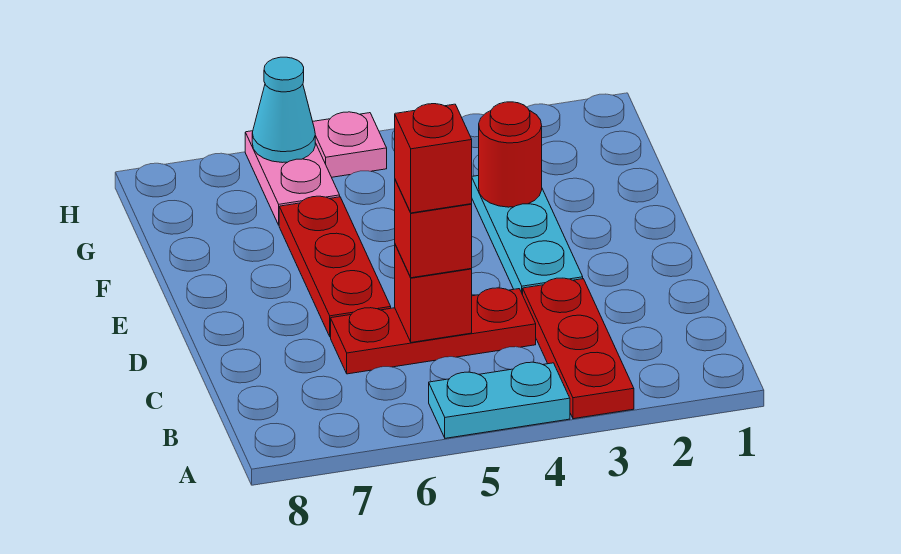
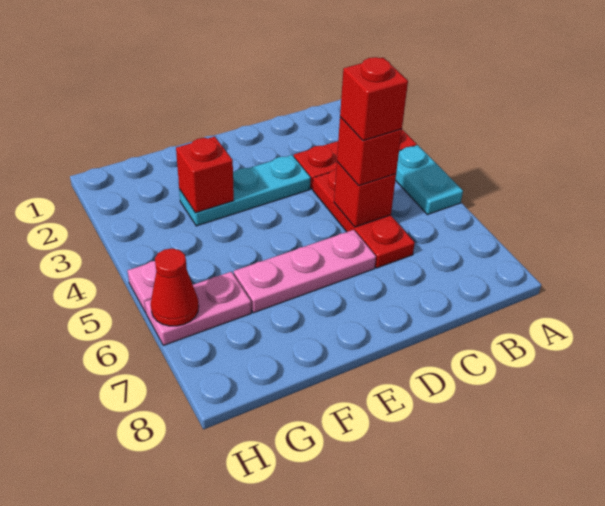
red 1x3 plate [279,196,391,337] -> pink 1x3 plate [234,230,376,313]
red 1x1 round brick [479,102,542,207] -> red 1x1 brick [176,137,234,213]
cyan 1x1 cone [252,57,315,163] -> red 1x1 cone [151,249,199,326]

